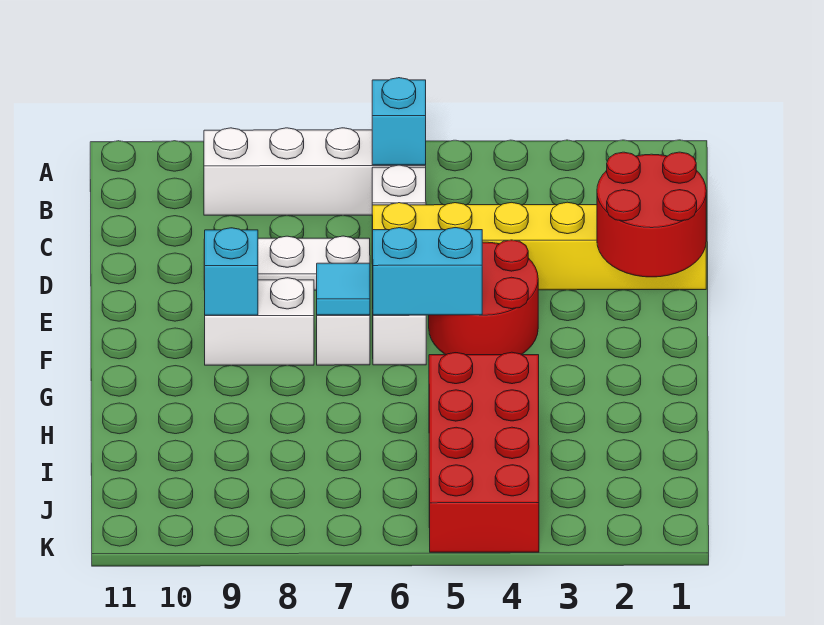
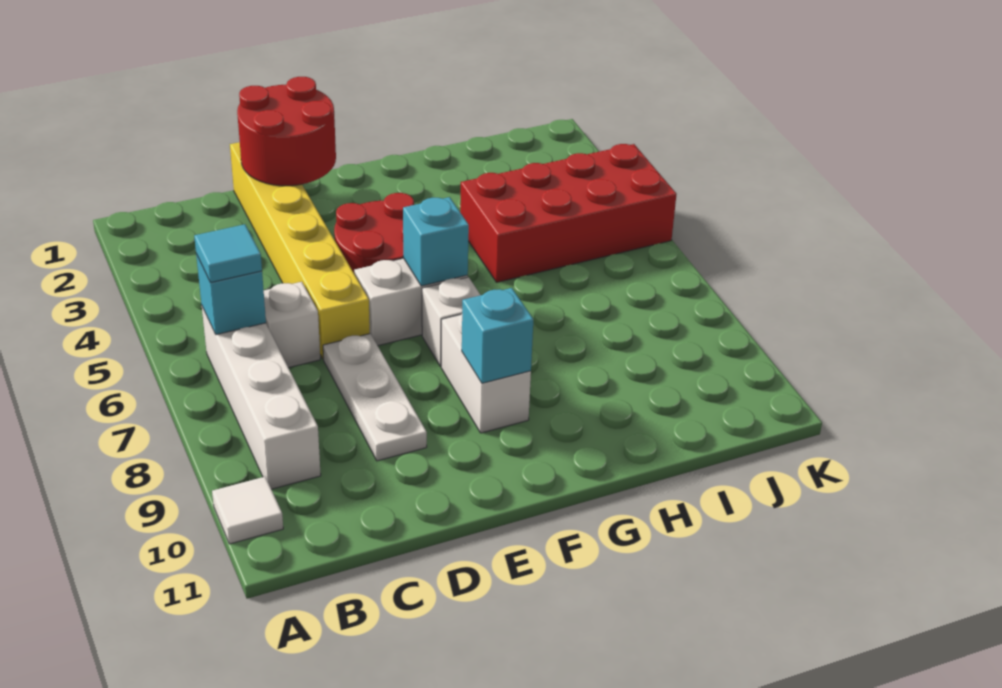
none -> white 1x1 tile [212,477,283,544]
cyan 1x2 brick [373,228,482,315] -> cyan 1x1 brick [403,197,469,286]
cyan 1x1 tile [317,263,370,315] -> cyan 1x1 tile moved to [194,224,262,283]

